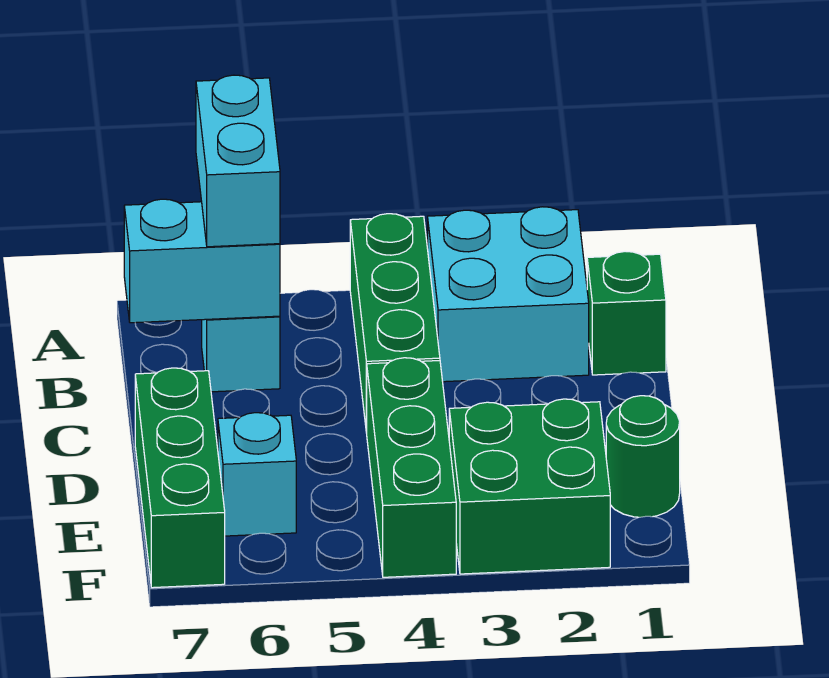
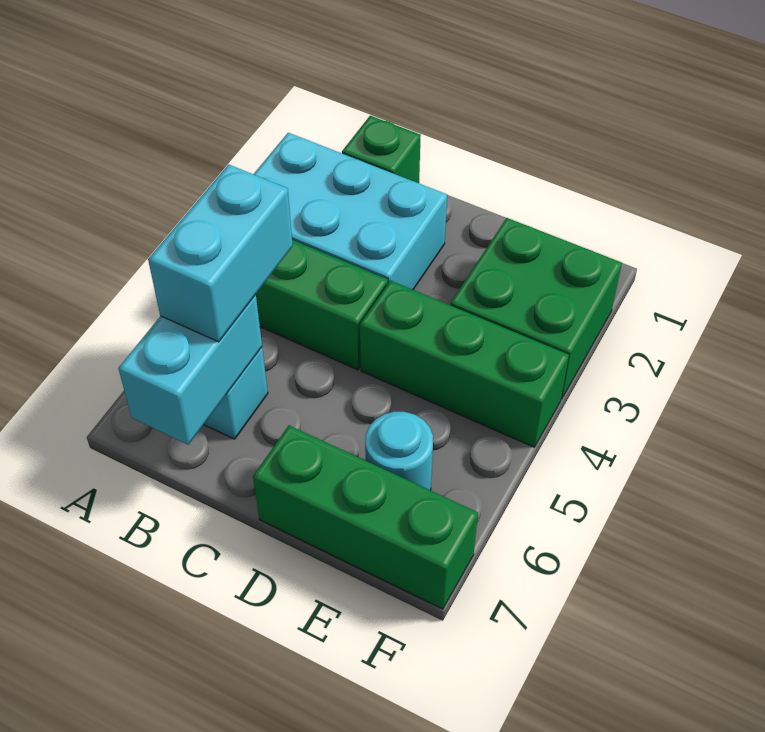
cyan 2x2 brick [428,207,589,382] -> cyan 2x3 brick [254,133,447,290]
cyan 1x2 brick [196,75,280,247] -> cyan 1x2 brick turned to [148,165,293,342]
green 1x1 round brick [606,396,680,517] -> none
cyan 1x1 brick [218,413,296,536] -> cyan 1x1 round brick [365,412,433,490]

